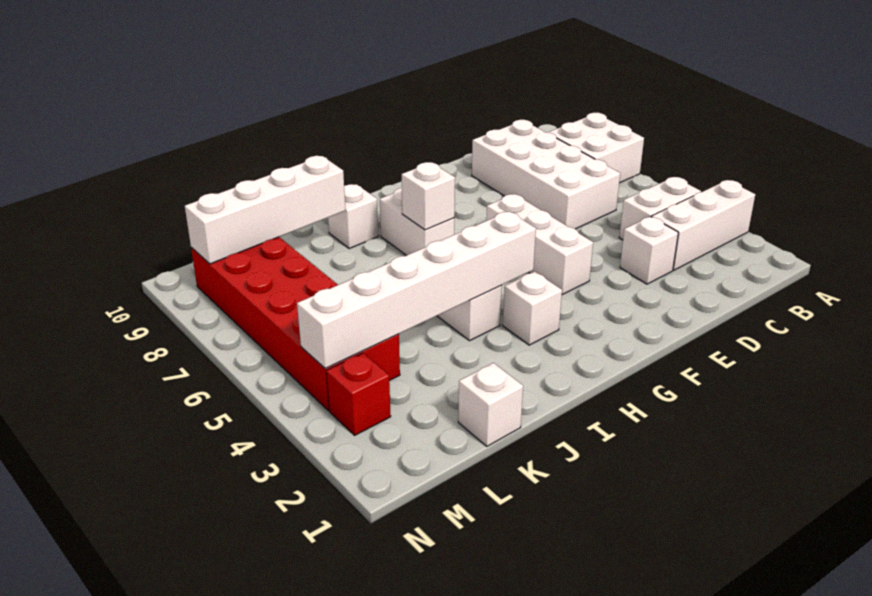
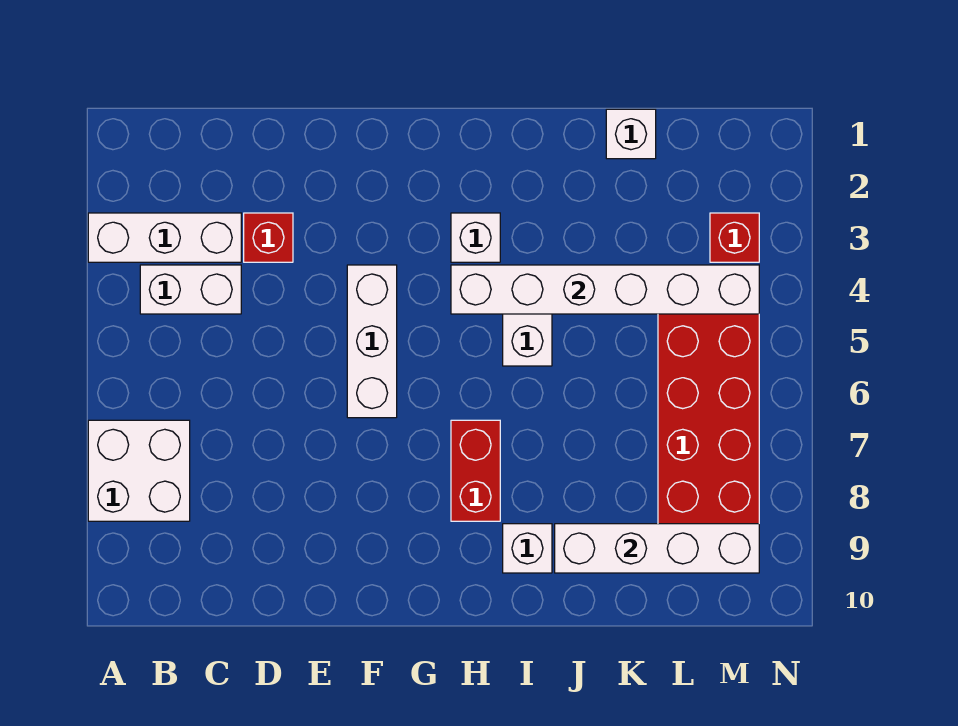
white 2x4 brick [472,120,620,229] -> none
white 1x1 brick [620,216,678,284] -> red 1x1 brick [244,213,293,262]
white 1x2 brick [380,188,454,255] -> red 1x2 brick [451,420,500,521]
white 1x1 brick [402,162,455,230] -> none

